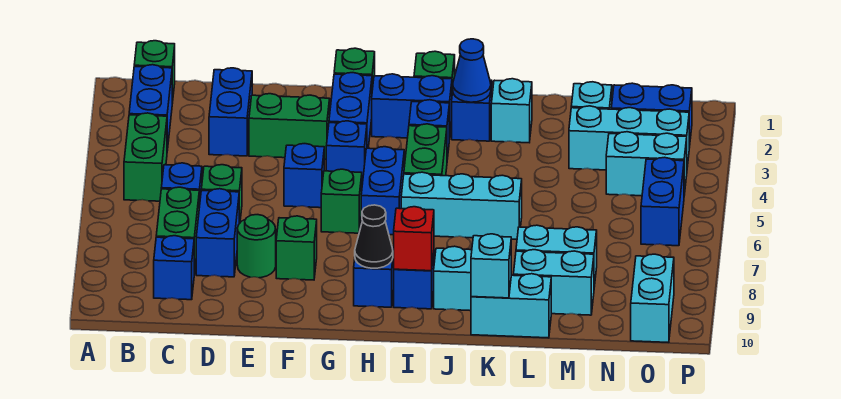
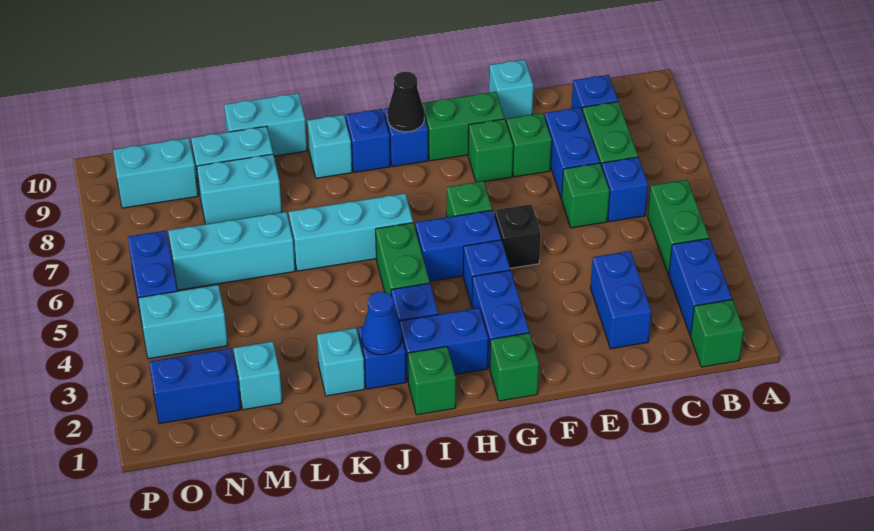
green 1x2 brick [249,94,330,159] -> green 1x2 brick moved to [422,92,504,161]
green 1x1 round brick [237,215,276,278] -> green 1x1 brick [507,113,552,177]
blue 1x1 brick [284,144,324,208] -> black 1x1 brick [494,204,541,268]
blue 1x2 brick [361,147,404,235] -> blue 1x2 brick turned to [415,210,501,281]
red 1x1 brick [394,207,434,271] -> none
cyan 1x1 brick [471,234,511,298] -> cyan 1x1 brick moved to [489,60,533,121]
cyan 1x3 brick [569,106,689,170] -> cyan 1x3 brick moved to [168,212,295,290]
cyan 1x2 brick [631,254,674,343] -> cyan 1x2 brick turned to [113,138,198,208]

